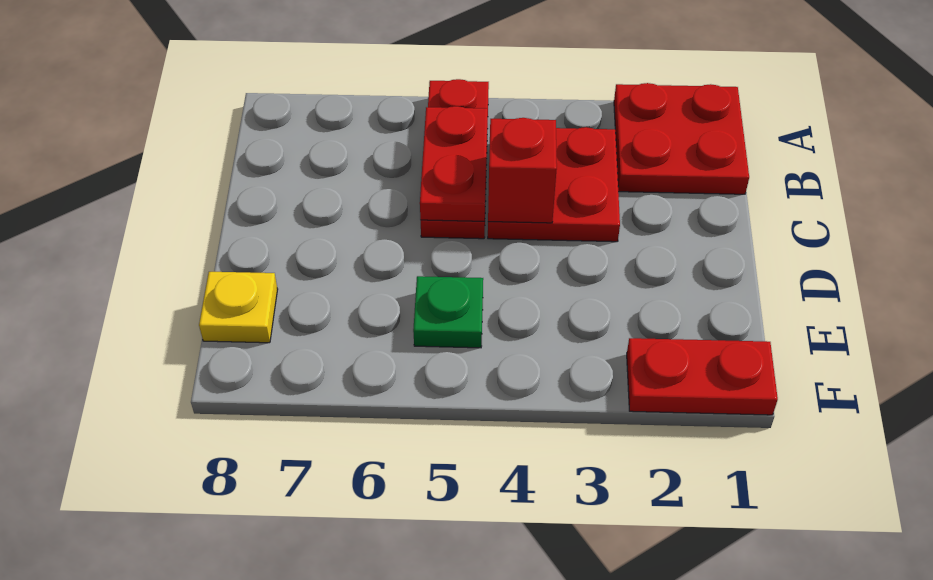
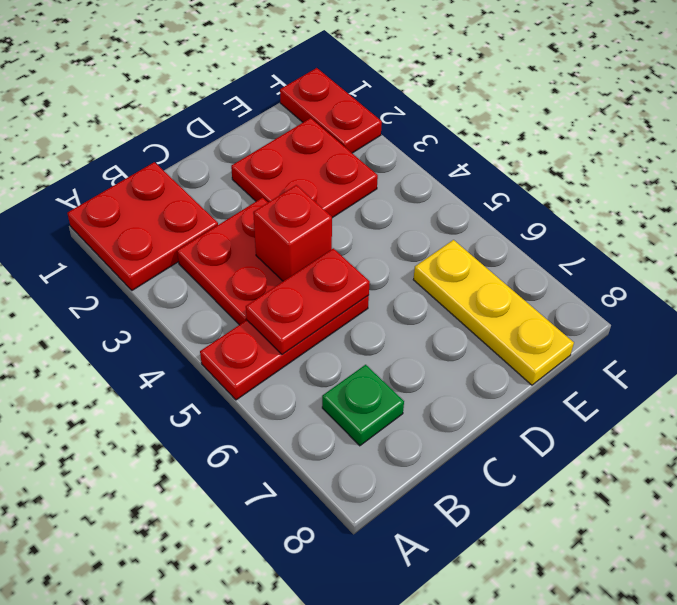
none -> red 2x2 plate [231,118,378,218]
green 1x1 plate [413,276,483,348] -> green 1x1 plate moved to [322,365,404,446]
yellow 1x1 plate [199,272,278,343] -> yellow 1x3 plate [413,240,574,385]

